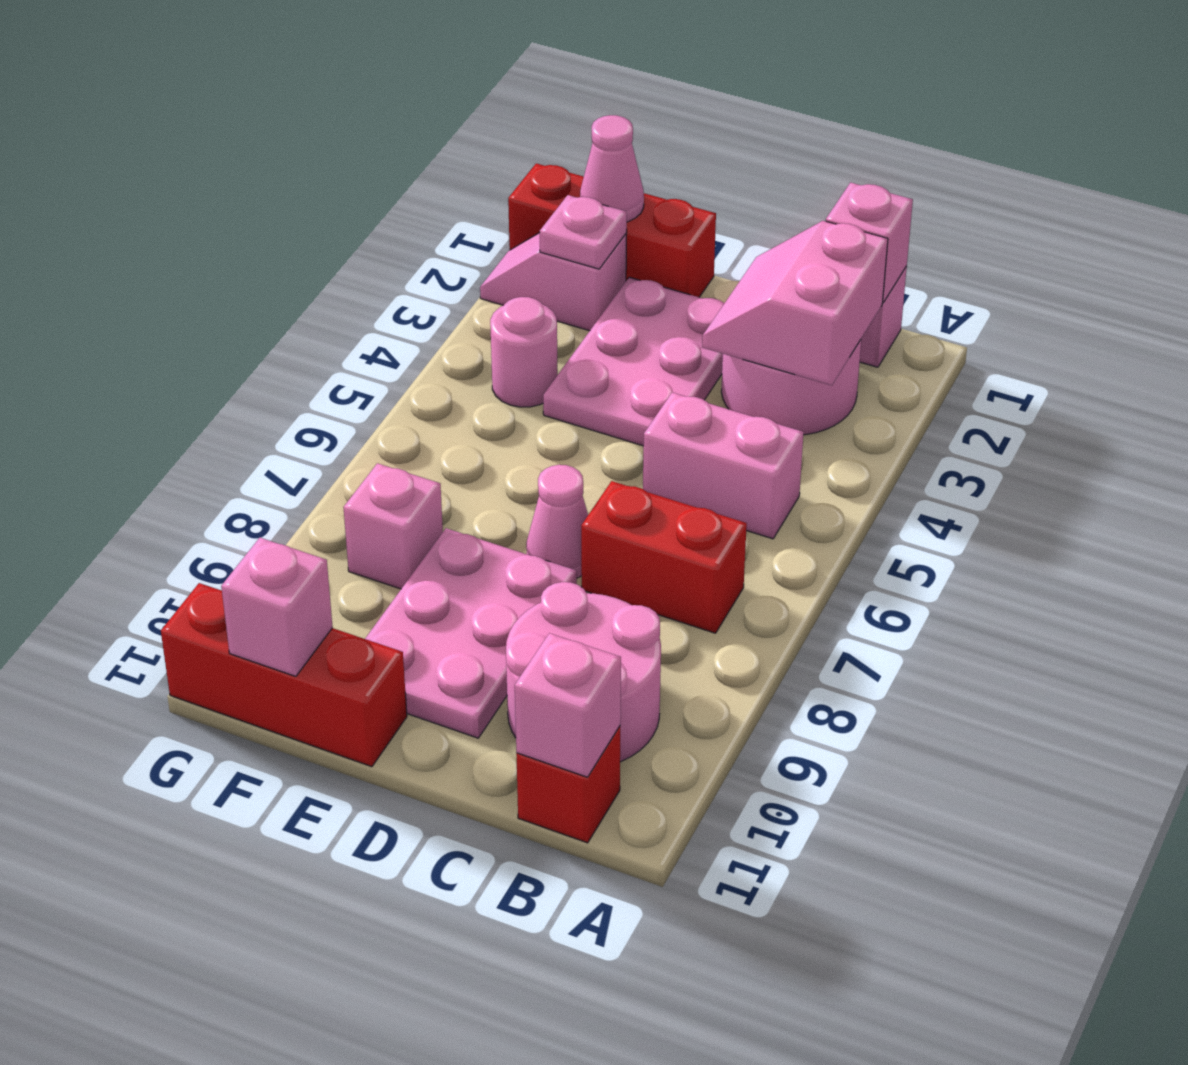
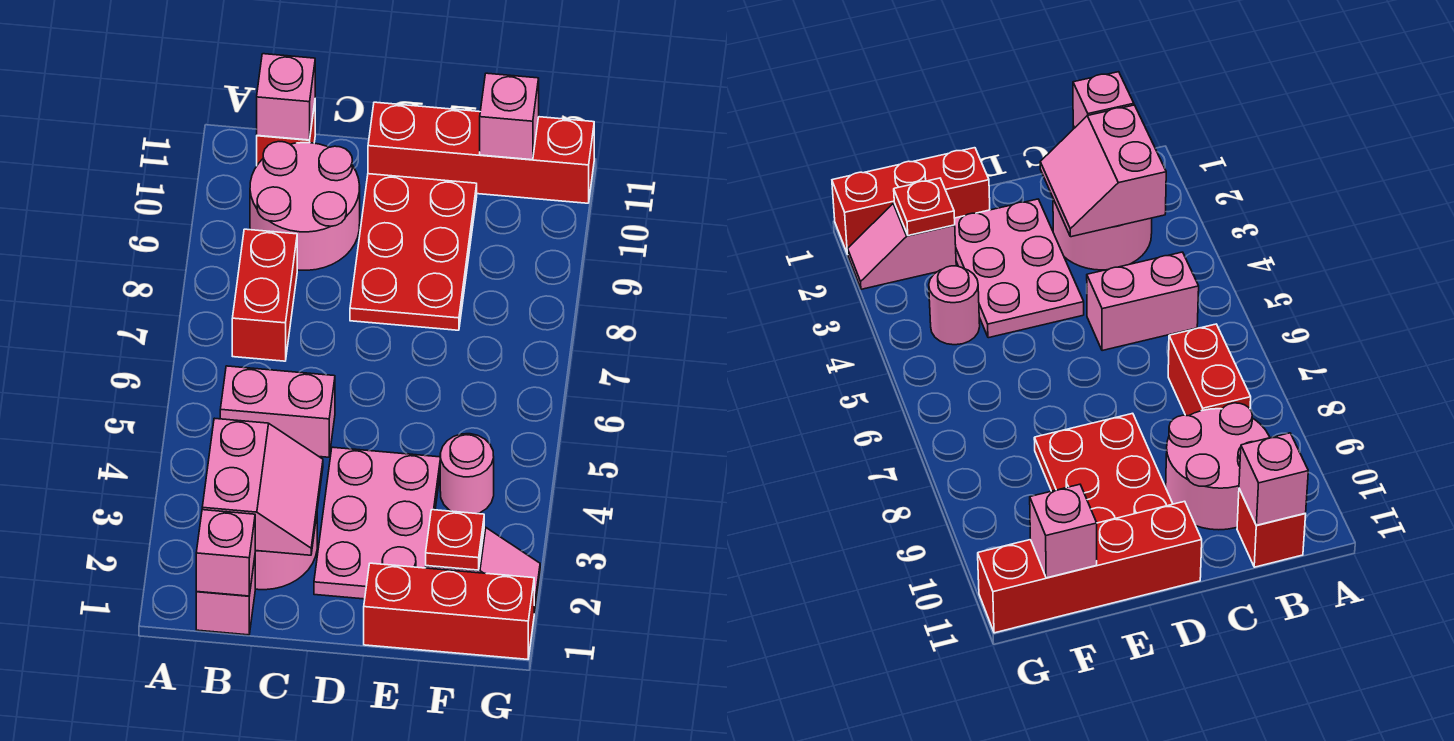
red 1x2 brick [581,481,747,633] -> red 1x2 brick turned to [232,229,297,361]
pink 1x1 cone [526,465,588,578] -> none
pink 2x3 plate [365,528,577,738] -> red 2x3 plate [350,174,477,330]
red 1x3 brick [161,583,407,767] -> red 1x4 brick [368,102,594,203]
pink 1x1 cone [580,115,644,222] -> none
pink 1x1 plate [540,195,627,269] -> red 1x1 plate [426,510,484,570]
pink 1x1 brick [343,463,443,589] -> none

